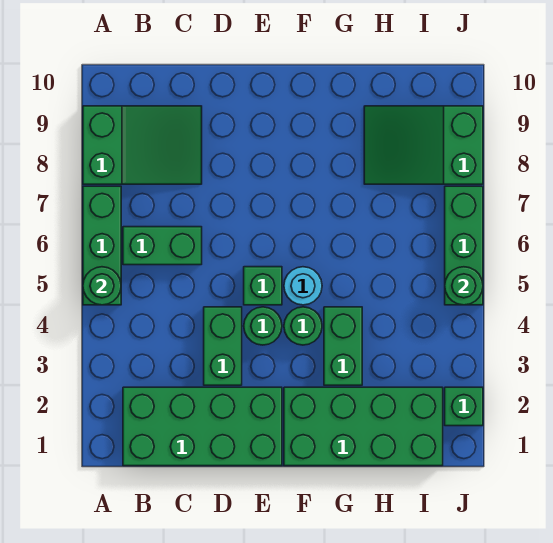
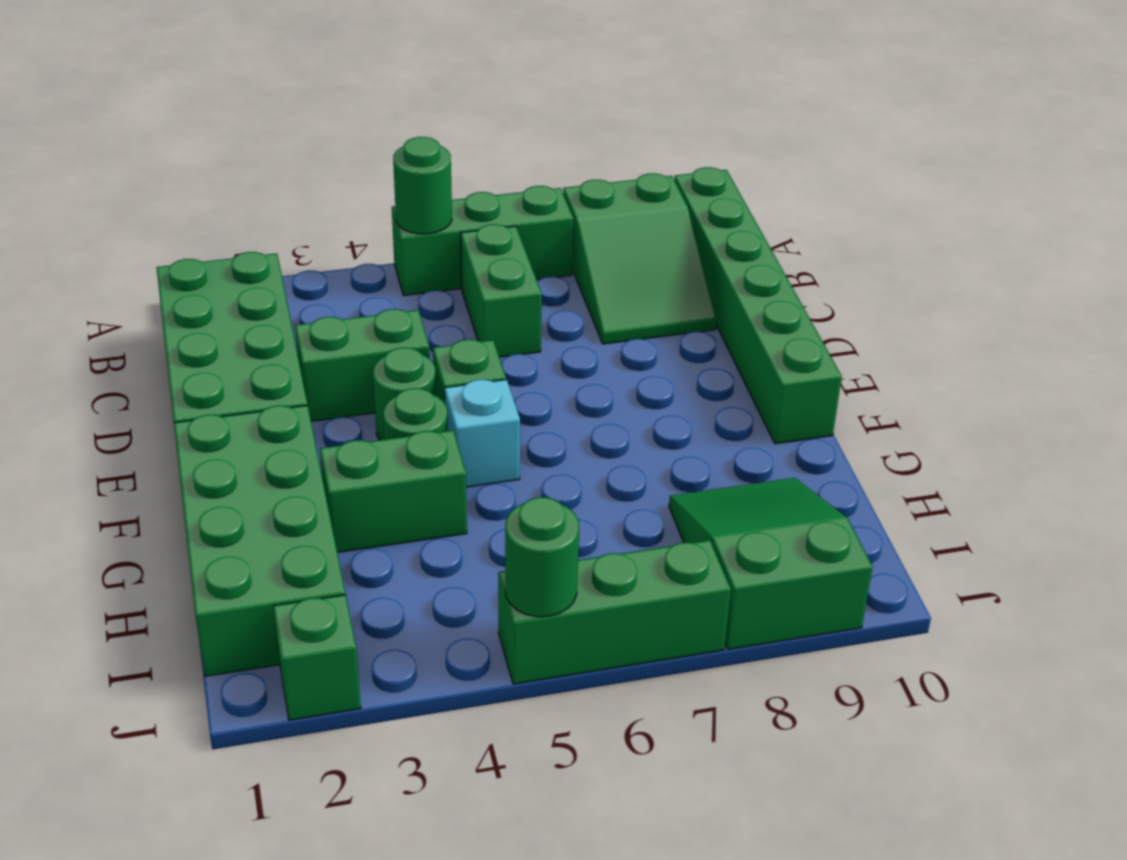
none -> green 1x6 brick [674,167,842,444]
cyan 1x1 round brick [284,267,322,305] -> cyan 1x1 brick [445,380,520,487]

